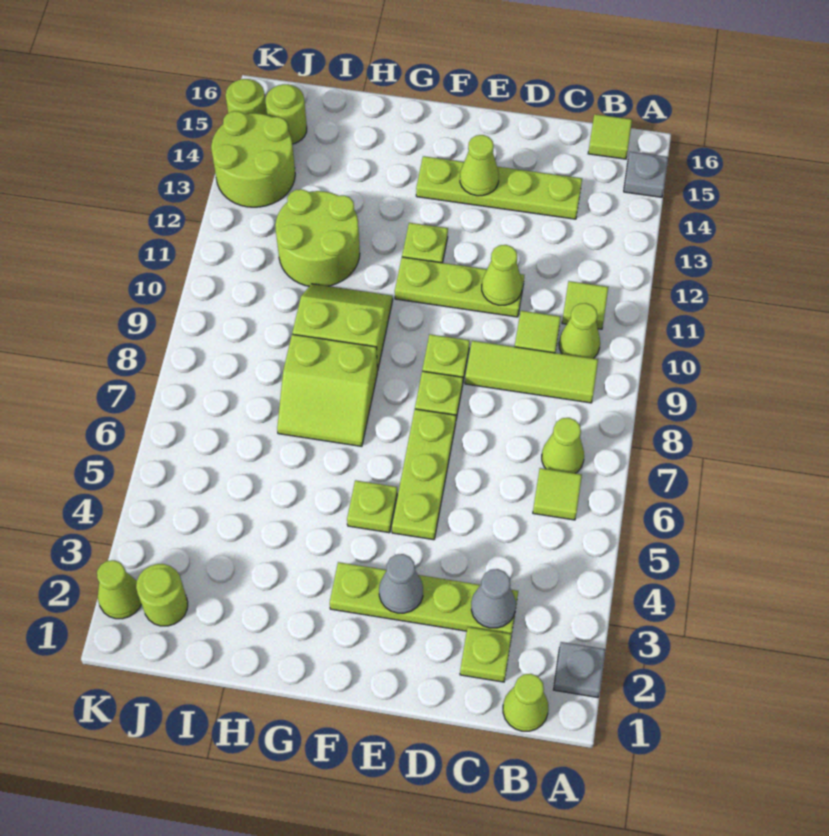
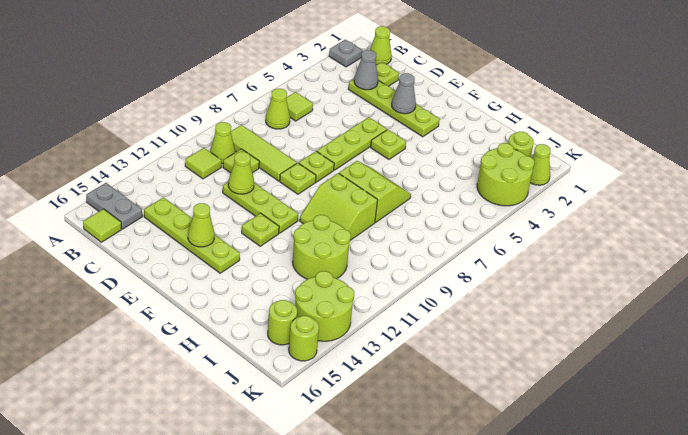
grey 1x1 plate [624,152,668,197] -> grey 1x2 plate [86,183,142,229]
none -> lime 2x2 round brick [477,143,534,206]

